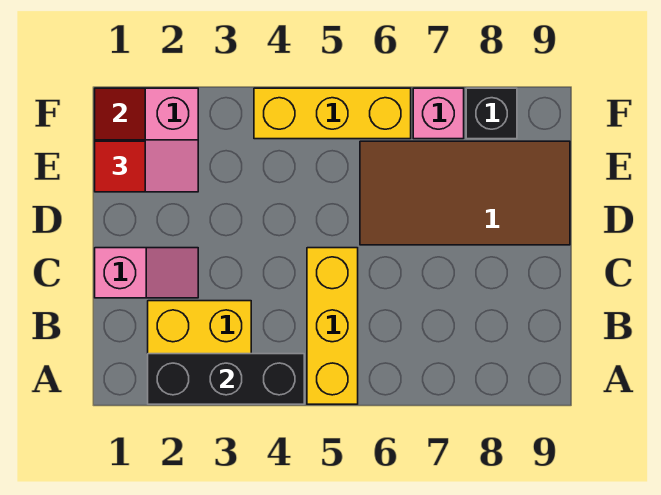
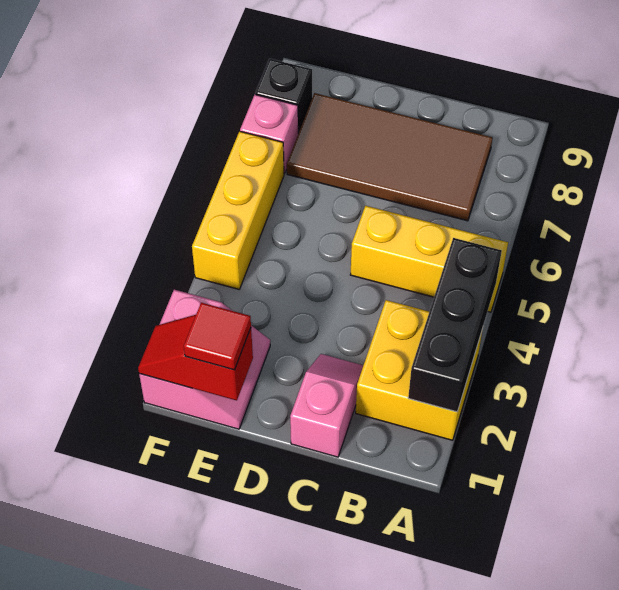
brown 2x4 tile [360,141,570,245] -> brown 2x4 tile turned to [287,93,493,221]

